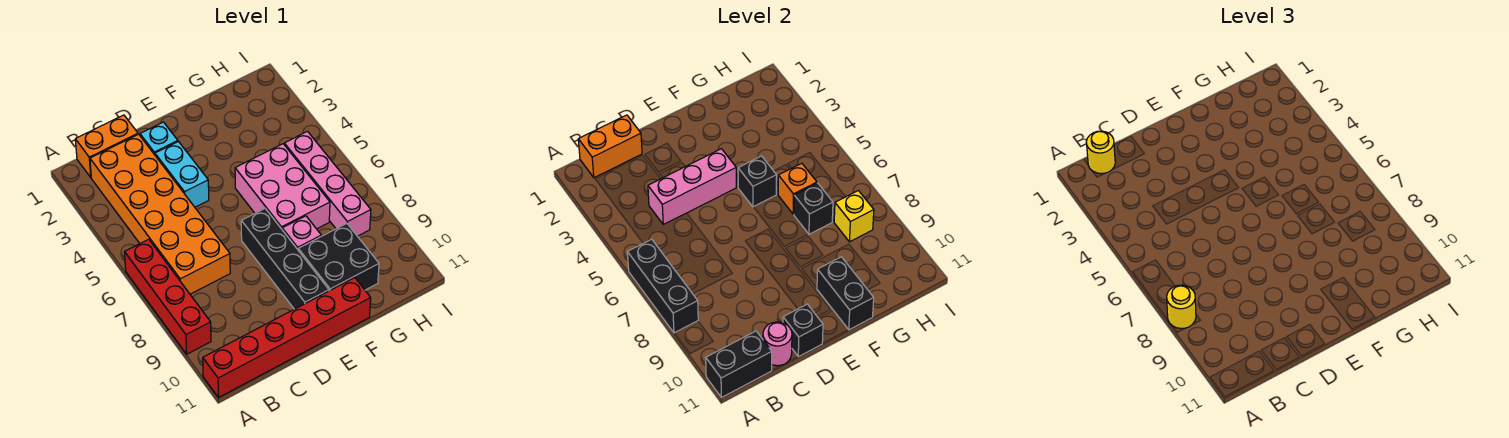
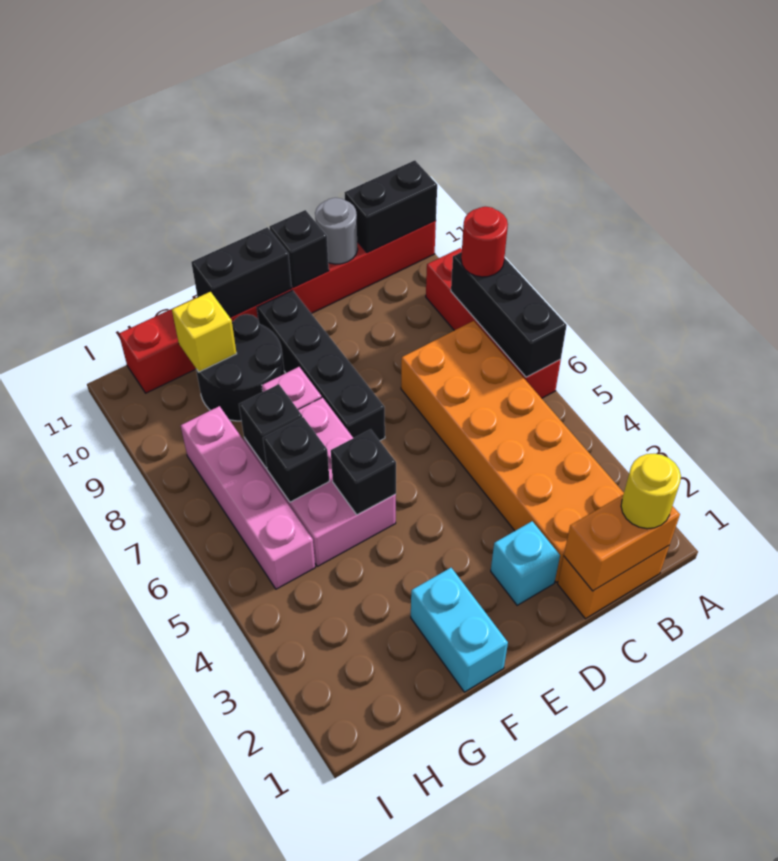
yellow 1x1 round brick [1167,285,1196,329] -> red 1x1 round brick [461,207,508,277]
red 1x6 brick [203,278,371,398] -> red 1x8 brick [119,221,436,393]
pink 1x3 brick [648,149,736,224] -> none
pink 1x1 round brick [763,322,792,366] -> grey 1x1 round brick [315,198,358,264]
cyan 1x2 brick [155,142,209,207] -> cyan 1x2 brick moved to [411,568,508,692]
black 2x2 brick [298,224,379,291] -> black 2x2 round brick [196,314,284,421]
black 1x2 brick [817,257,874,330] -> black 1x2 brick turned to [191,227,292,318]
orange 1x1 brick [778,163,817,214] -> black 1x1 brick [263,417,329,502]
yellow 1x1 brick [834,191,874,242] -> yellow 1x1 brick moved to [172,292,237,372]

